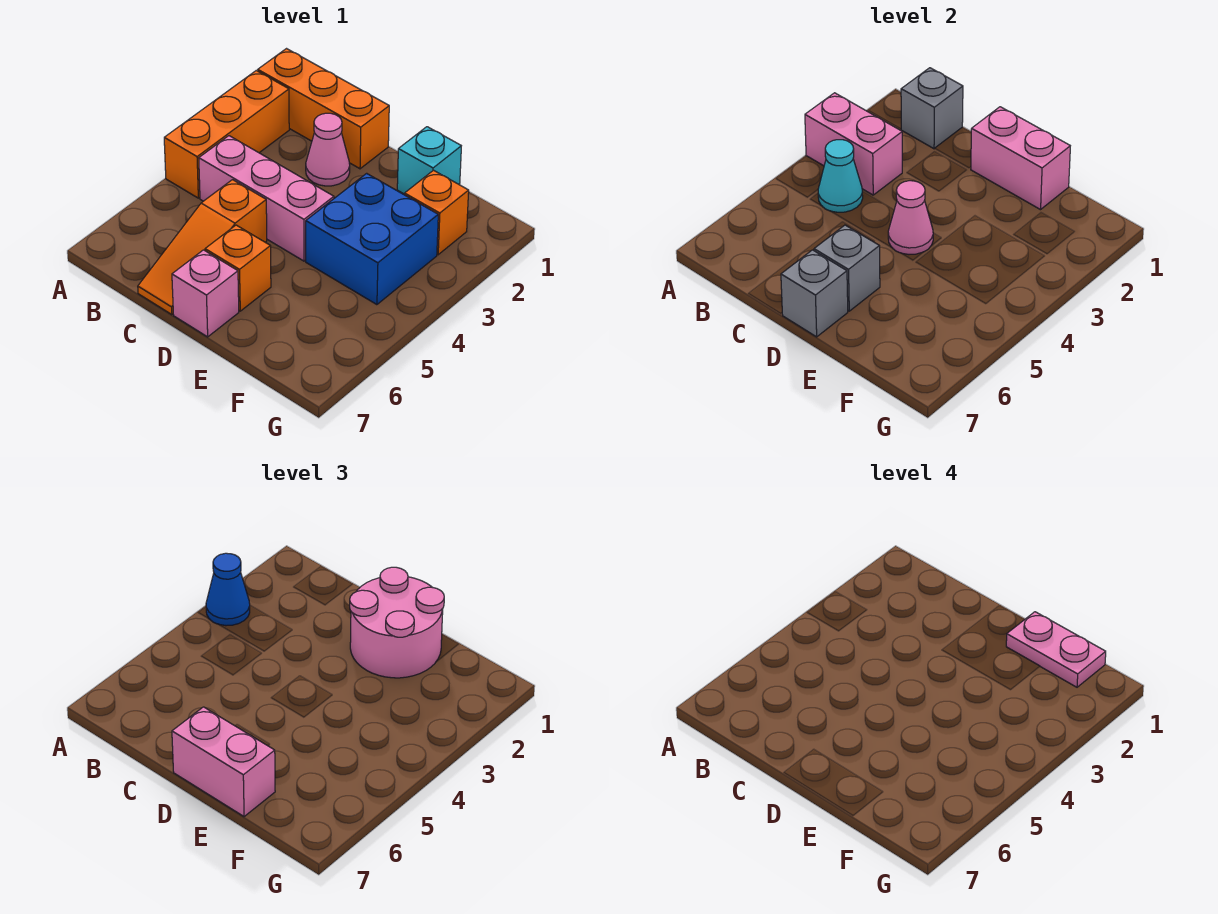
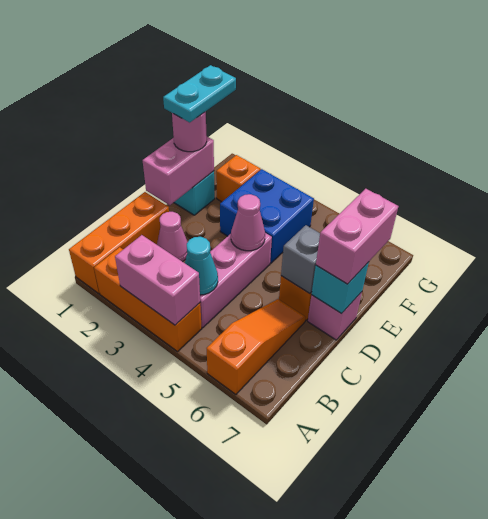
pink 1x2 brick [805,93,902,195] -> pink 1x2 brick turned to [115,235,200,325]
blue 1x1 cone [206,553,250,626] -> none
grey 1x1 brick [901,68,963,149] -> none
orange 1x3 slope [138,180,267,314] -> orange 1x3 slope turned to [207,299,306,394]
pink 2x2 round brick [350,567,444,678] -> pink 1x1 round brick [172,112,207,152]
grey 1x1 brick [781,250,848,337] -> cyan 1x1 brick [311,262,369,314]
pink 1x2 plate [1006,612,1106,687] -> cyan 1x2 plate [163,65,236,122]

